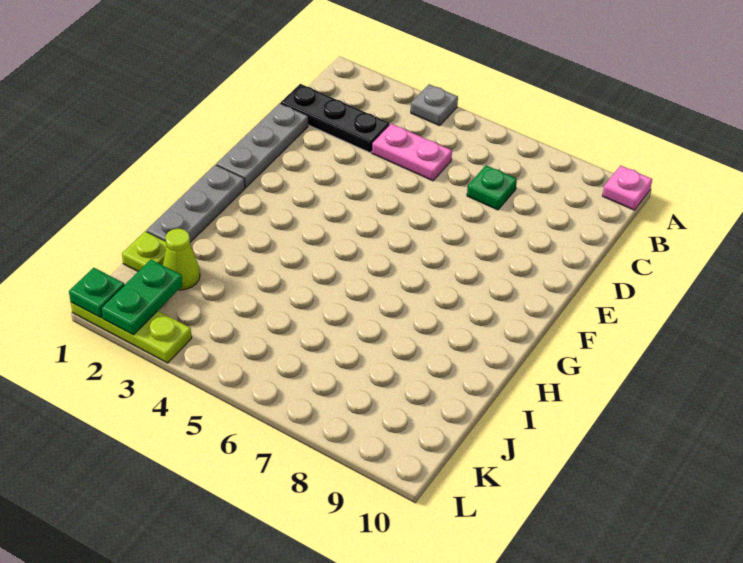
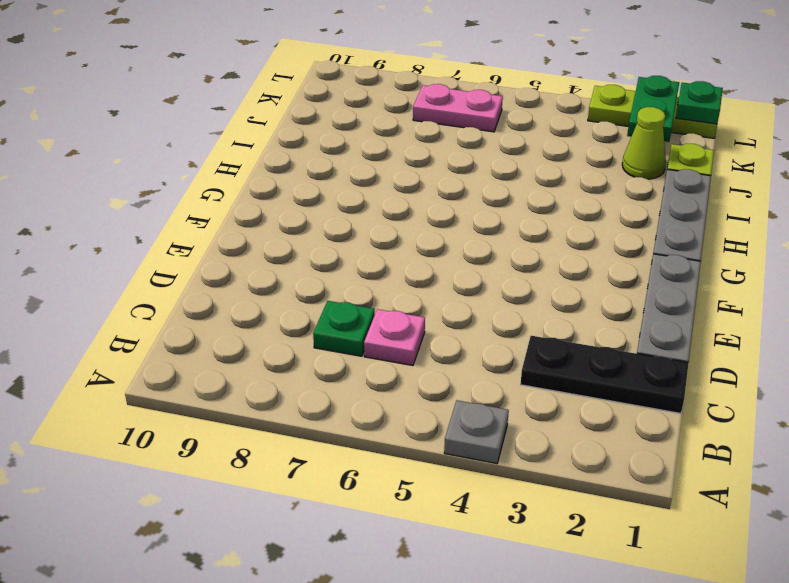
pink 1x1 plate [602,166,652,210] -> pink 1x1 plate moved to [364,309,425,365]
pink 1x2 plate [372,124,452,181] -> pink 1x2 plate moved to [413,84,503,132]

